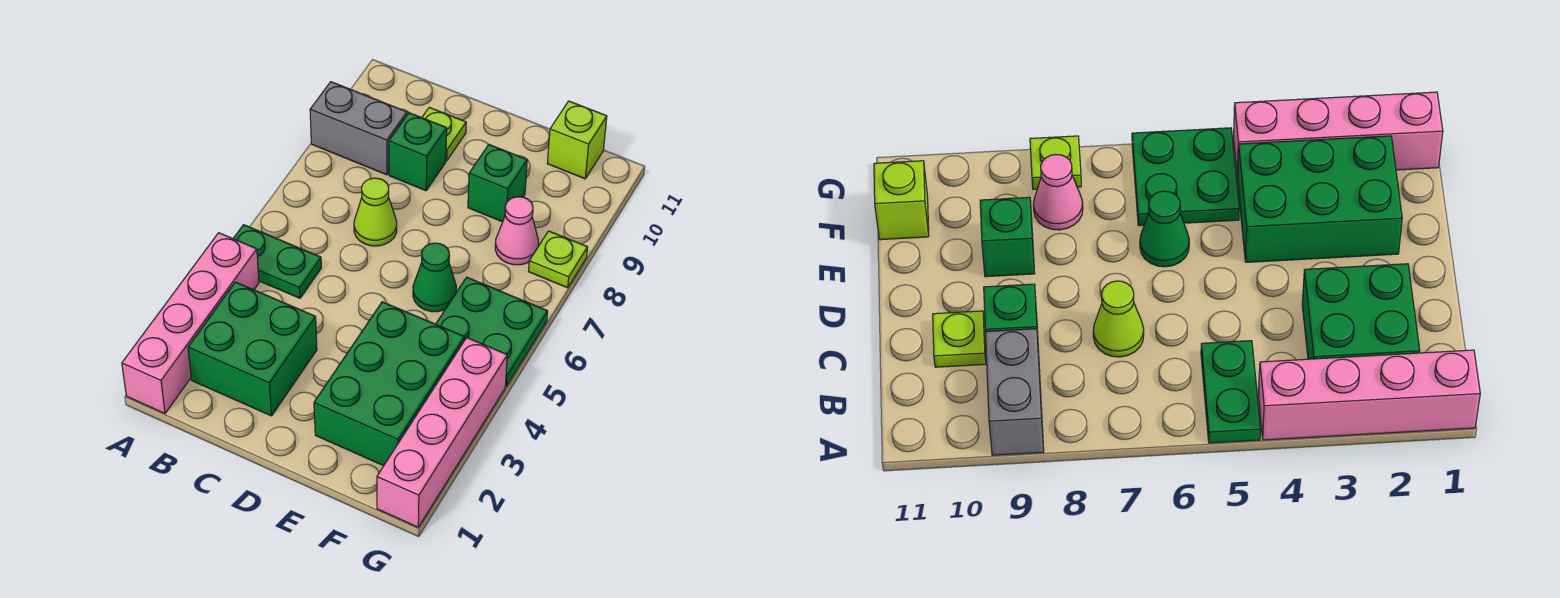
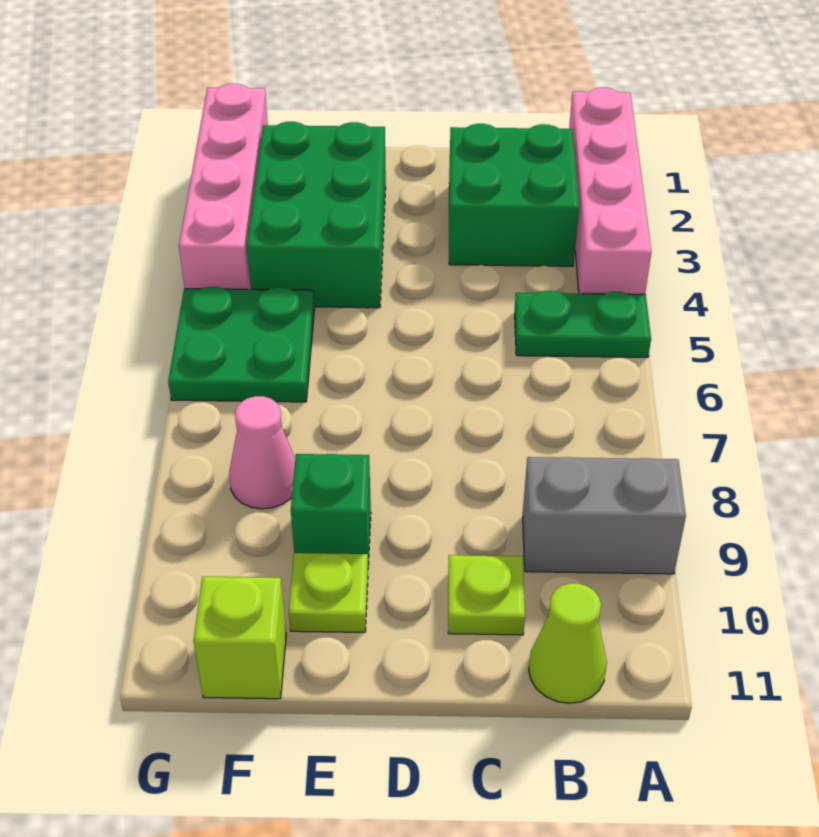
lime 1x1 cone [354,178,397,246] -> lime 1x1 cone moved to [529,583,607,703]
green 1x1 brick [389,113,447,191] -> none
green 1x1 cone [413,243,456,312] -> none
lime 1x1 plate [529,231,588,288] -> lime 1x1 plate moved to [289,553,368,632]

